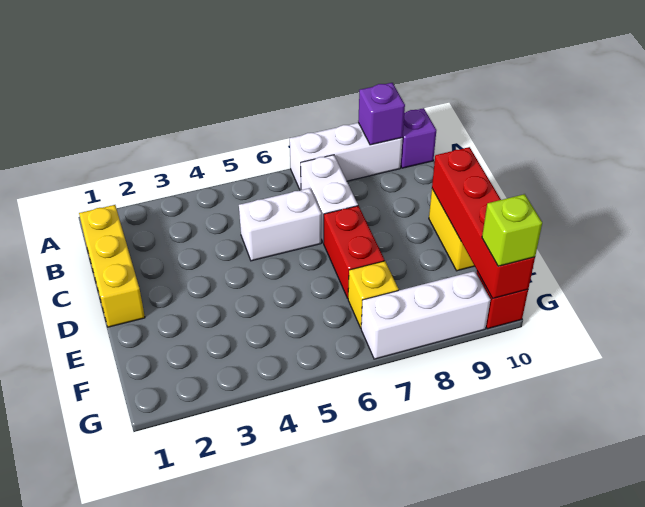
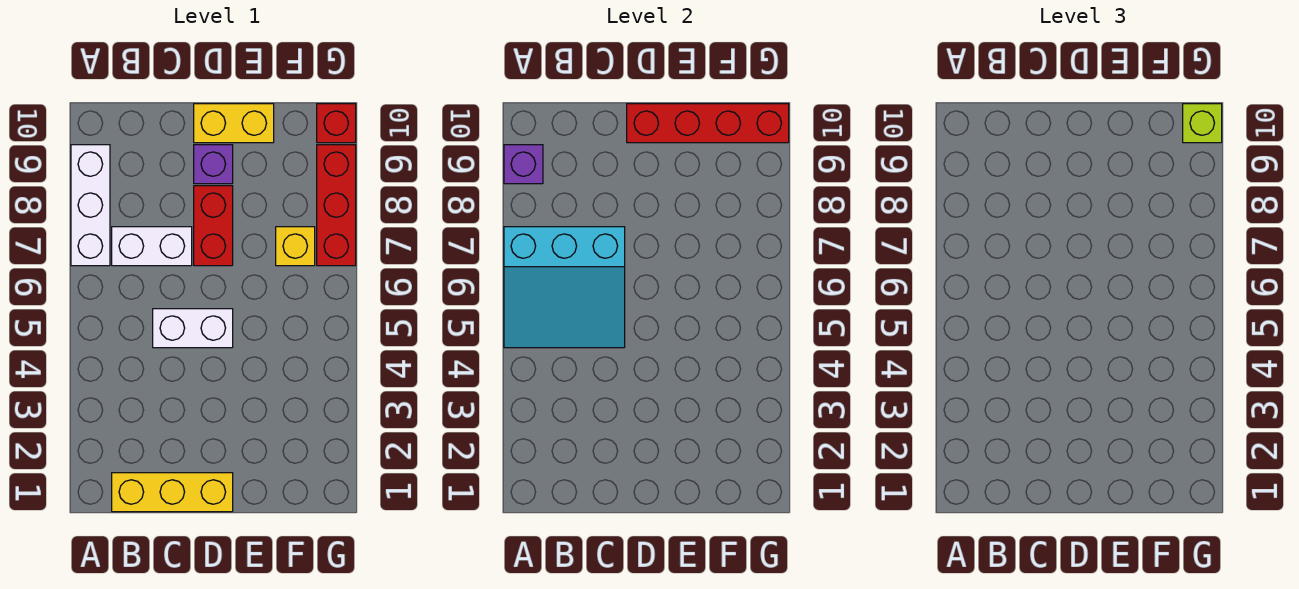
none -> cyan 3x3 slope [504,227,625,348]
purple 1x1 brick [401,108,436,168] -> purple 1x1 brick moved to [194,145,233,184]
white 1x2 brick [239,188,321,261] -> white 1x2 brick turned to [153,309,233,348]
red 1x2 brick [324,206,384,298] -> red 1x2 brick turned to [194,186,233,266]
white 1x3 brick [361,271,490,359] -> red 1x3 brick [317,145,356,266]

